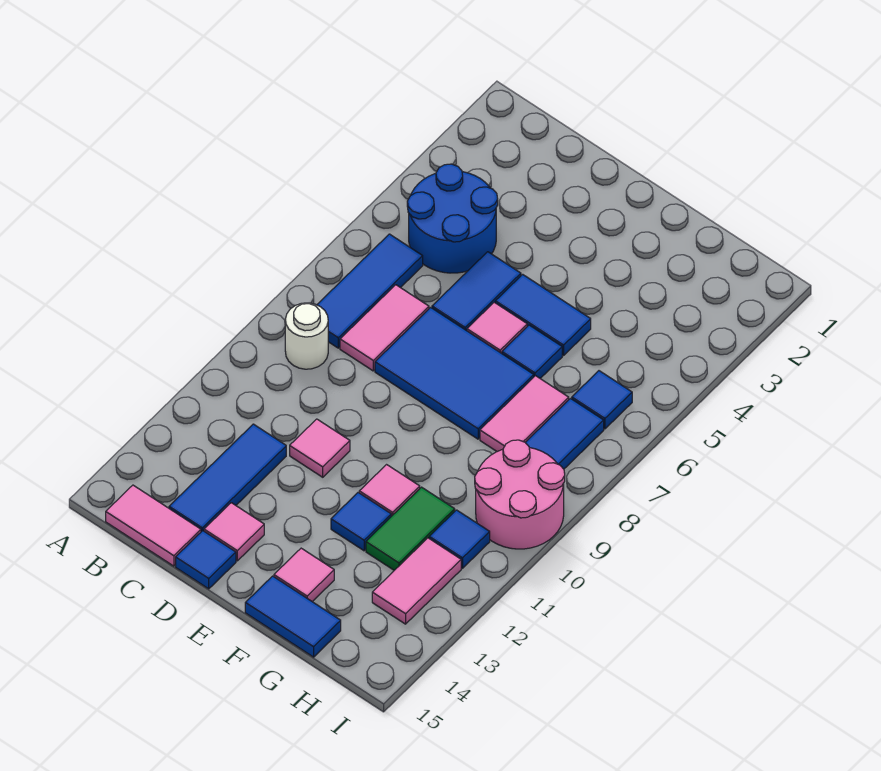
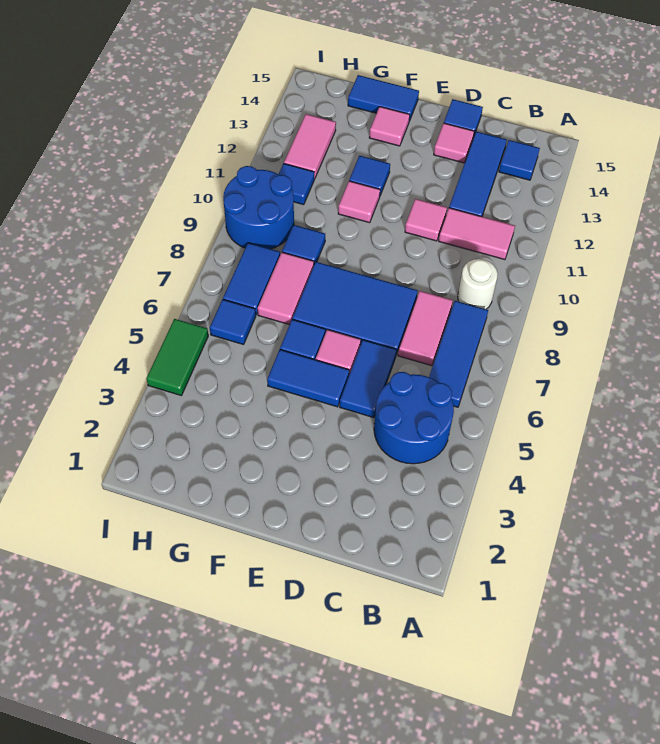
none -> blue 1x1 tile [499,140,540,180]
pink 1x2 tile [106,485,201,566] -> pink 1x2 tile moved to [439,208,515,260]
none -> blue 1x1 tile [282,225,325,264]
green 1x2 tile [366,487,455,570] -> green 1x2 tile moved to [146,319,208,396]
pink 2x2 round brick [475,440,565,549] -> blue 2x2 round brick [223,166,294,249]

